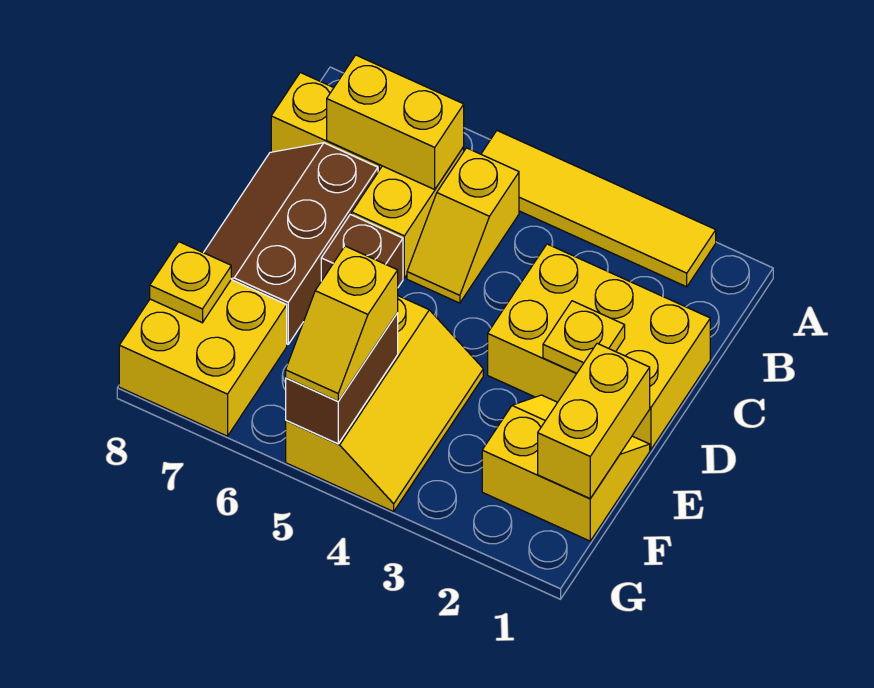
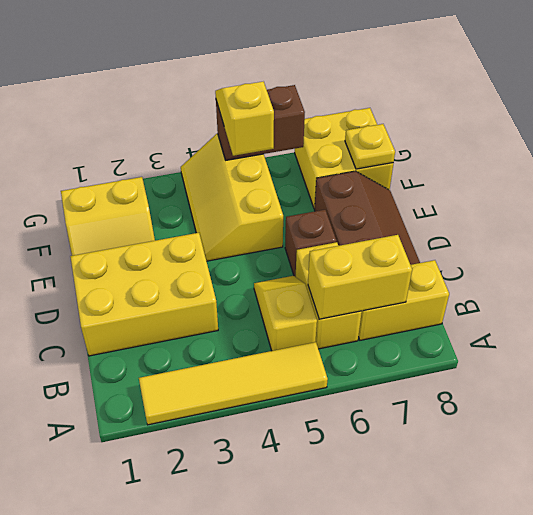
yellow 1x1 plate [543,301,625,373] -> none
yellow 1x2 brick [538,343,650,499] -> none
brown 1x2 brick [286,313,398,444] -> brown 1x2 brick turned to [216,85,305,160]

